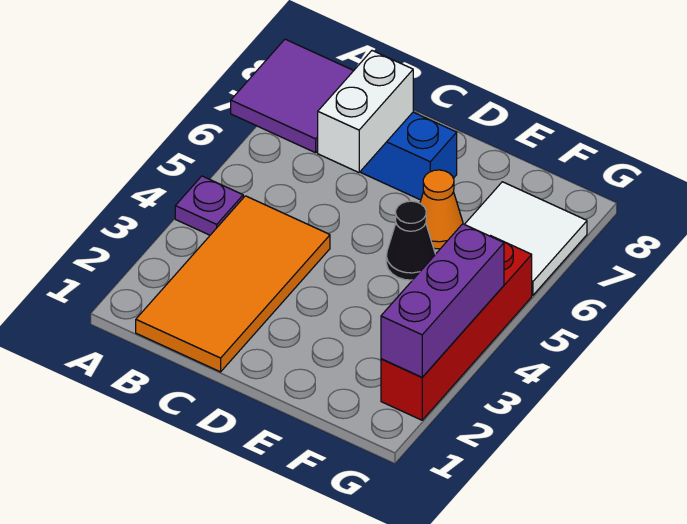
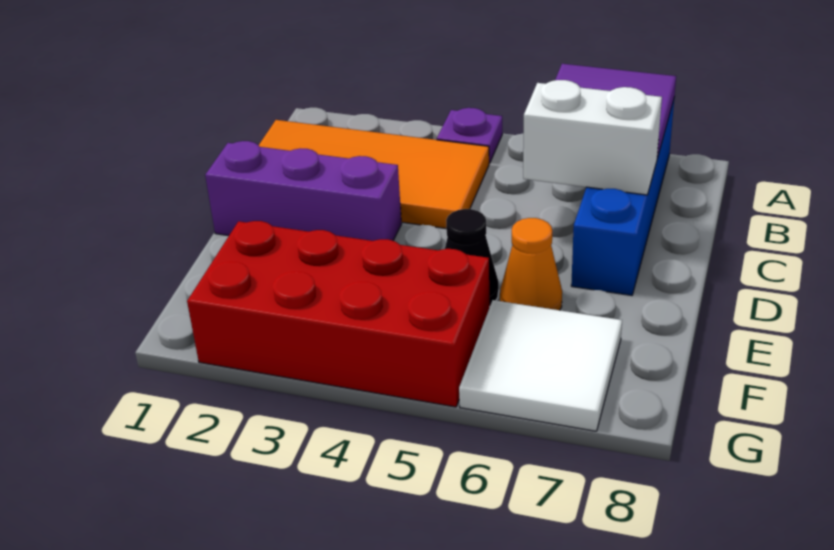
red 1x4 brick [381,236,532,420] -> red 2x4 brick [187,221,489,407]
purple 1x3 brick [381,224,504,377] -> purple 1x3 brick moved to [205,141,401,241]

